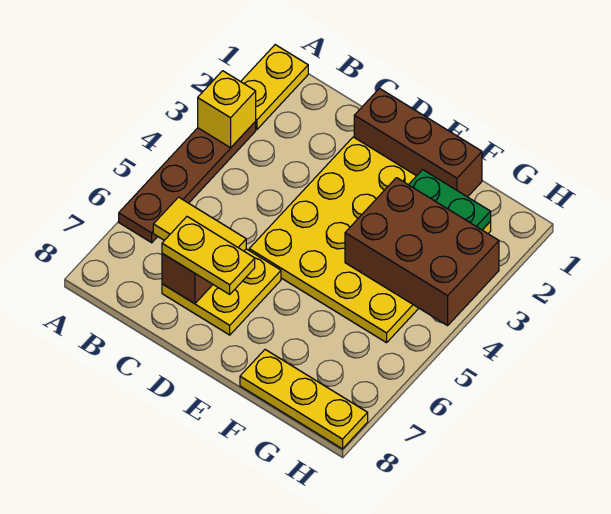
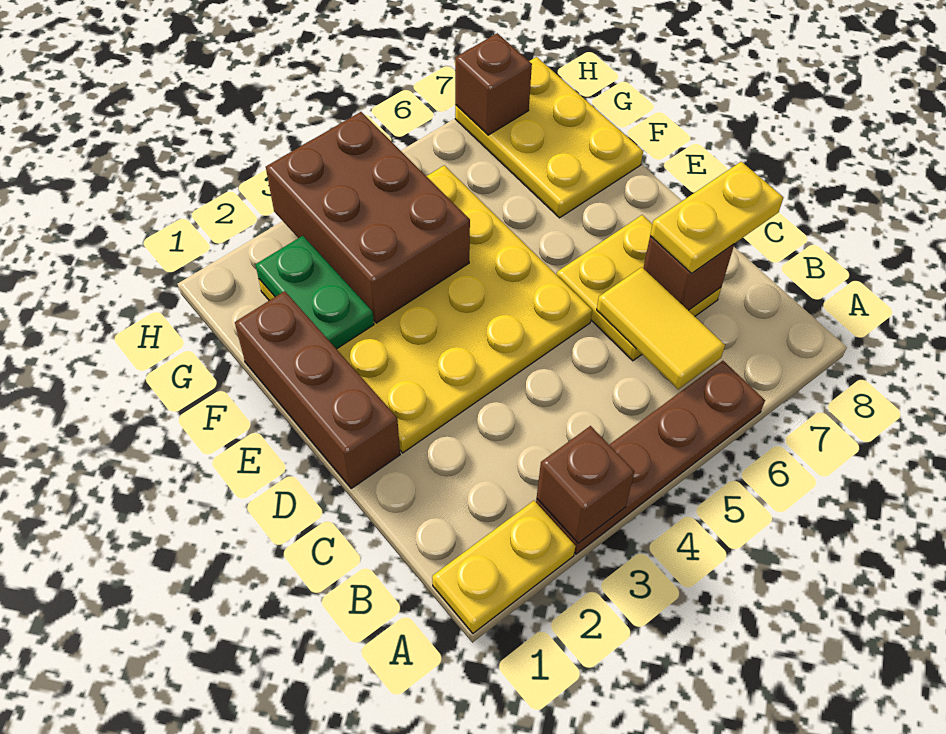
yellow 1x1 brick [198,71,256,148] -> brown 1x1 brick [537,426,635,543]
yellow 1x2 plate [162,217,255,294] -> yellow 1x2 plate turned to [650,161,783,274]
yellow 1x3 plate [240,350,368,449] -> yellow 2x3 plate [455,57,643,218]
none -> brown 1x1 brick [455,33,532,135]

